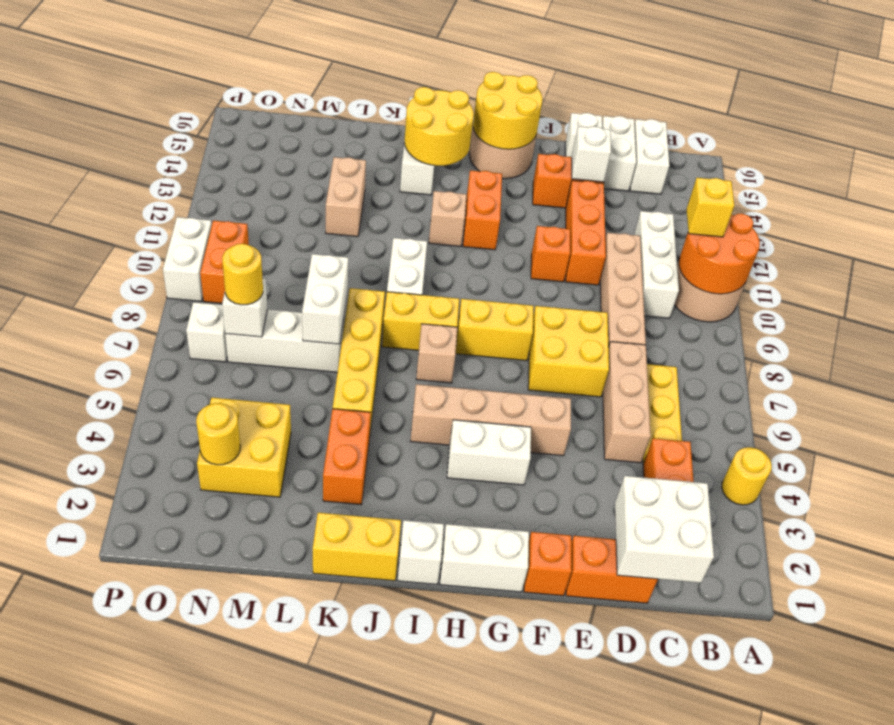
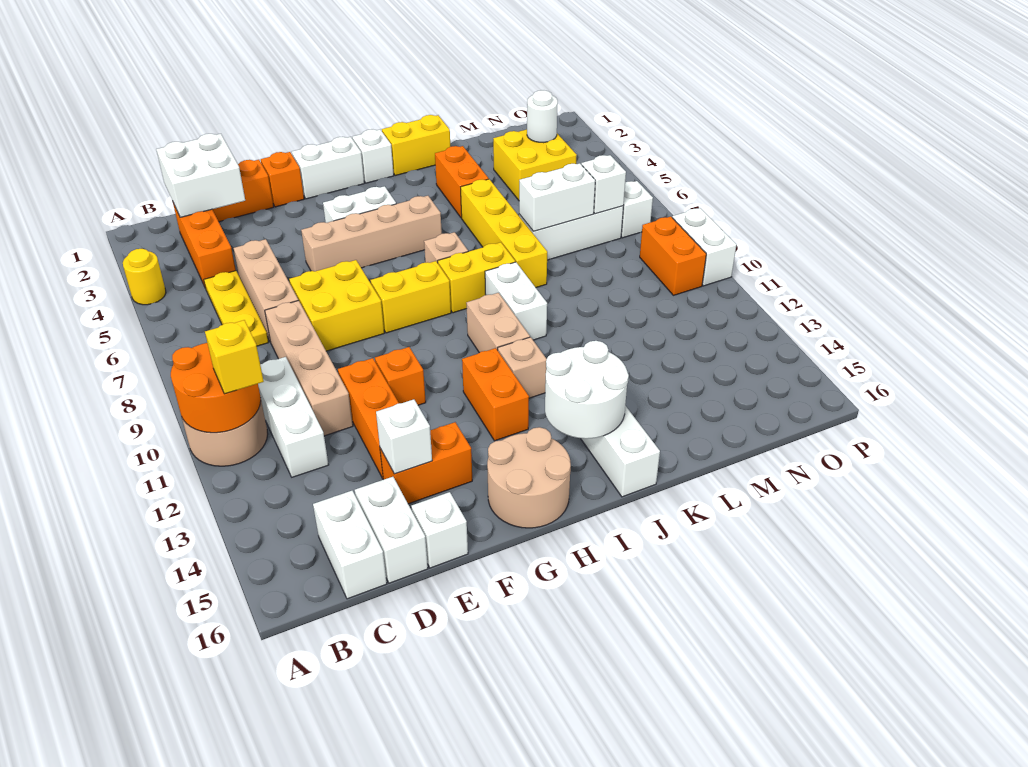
yellow 2x2 round brick [473,72,542,149] -> none
yellow 2x2 round brick [405,87,474,166] -> white 2x2 round brick [545,341,629,439]
white 1x2 brick [302,254,348,344] -> white 1x2 brick turned to [519,163,595,231]
tan 1x2 brick [326,157,366,237] -> tan 1x2 brick moved to [466,293,530,353]
yellow 1x1 round brick [196,403,240,465] -> white 1x1 round brick [527,90,558,143]
yellow 1x1 round brick [222,244,263,305] -> none

